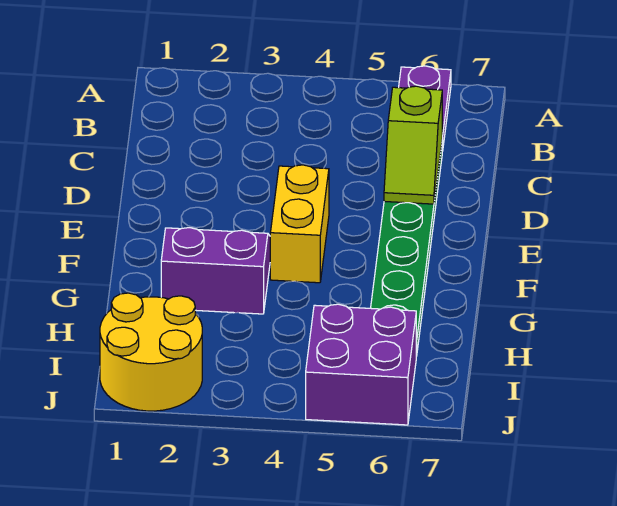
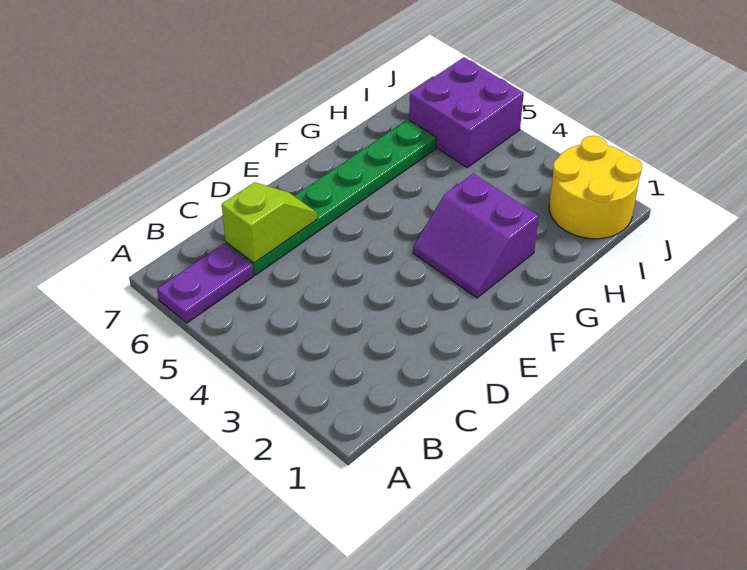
yellow 1x2 brick [270,165,329,283] -> none

